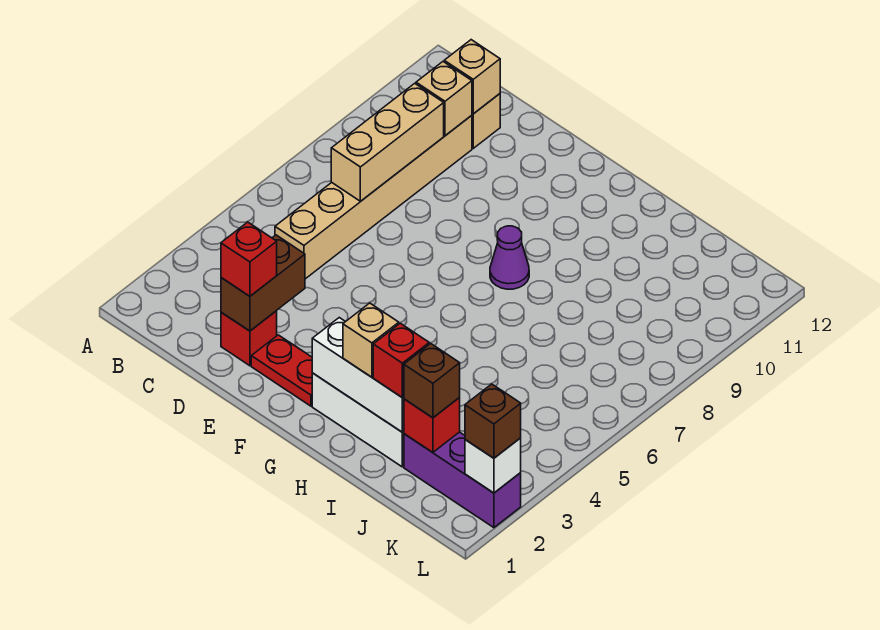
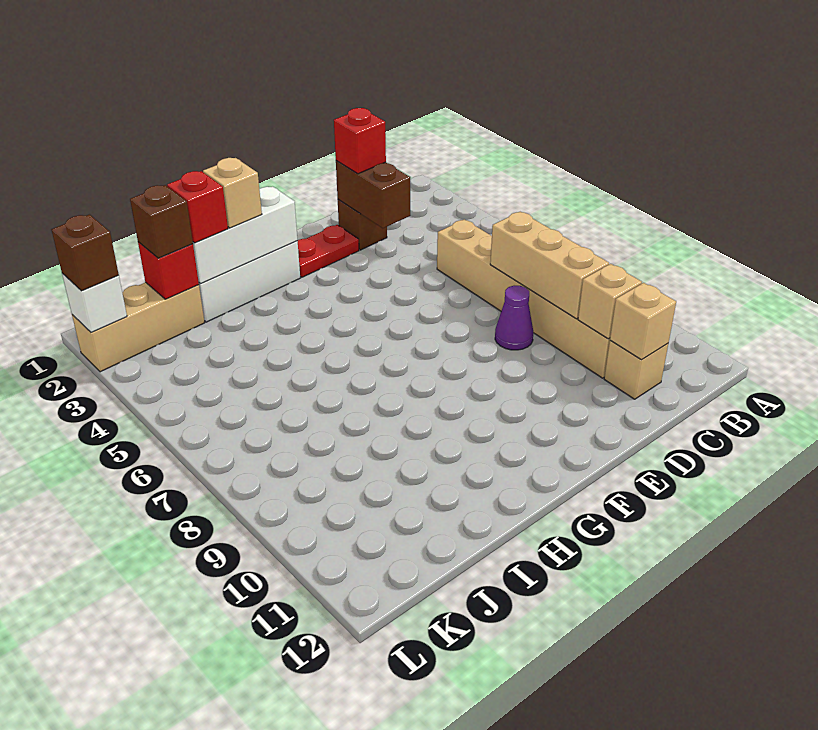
red 1x1 brick [221,311,277,366] -> brown 1x1 brick [338,199,387,250]
purple 1x1 cone [490,226,529,289] -> purple 1x1 cone moved to [495,286,533,350]
purple 1x3 brick [404,432,521,528] -> tan 1x3 brick [72,282,205,372]

